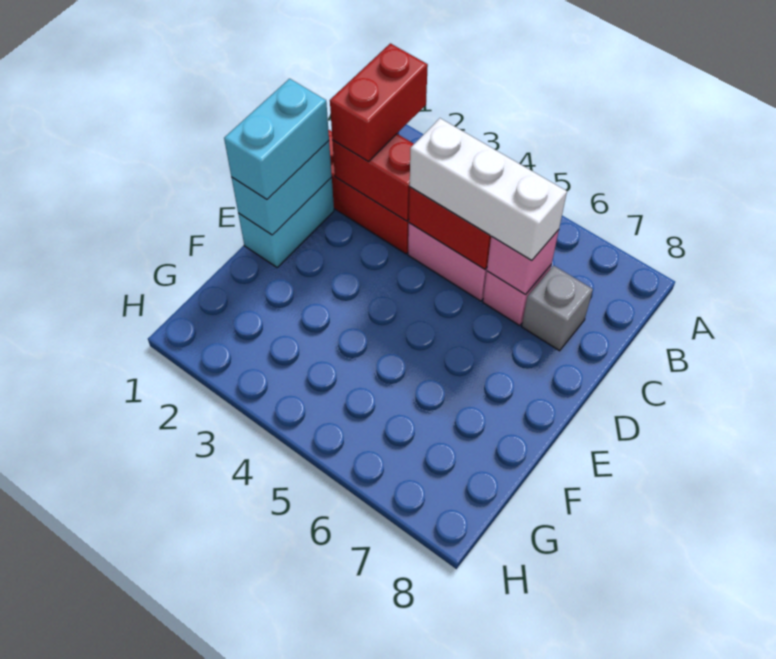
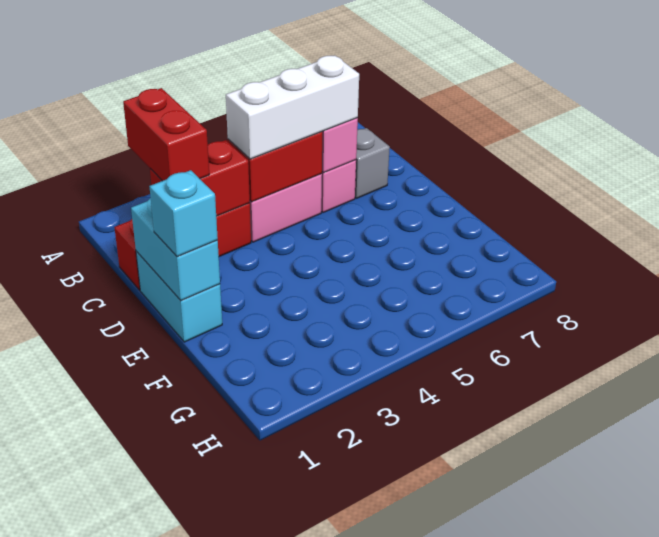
cyan 1x2 brick [224,79,329,199] -> cyan 1x1 brick [149,170,218,257]

